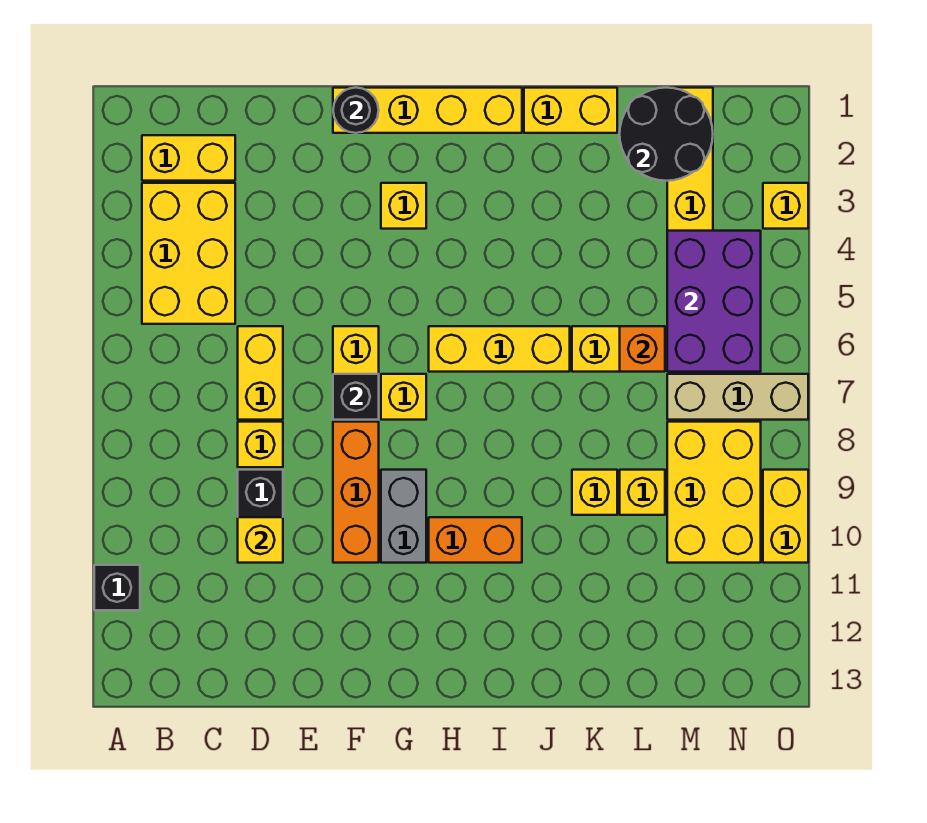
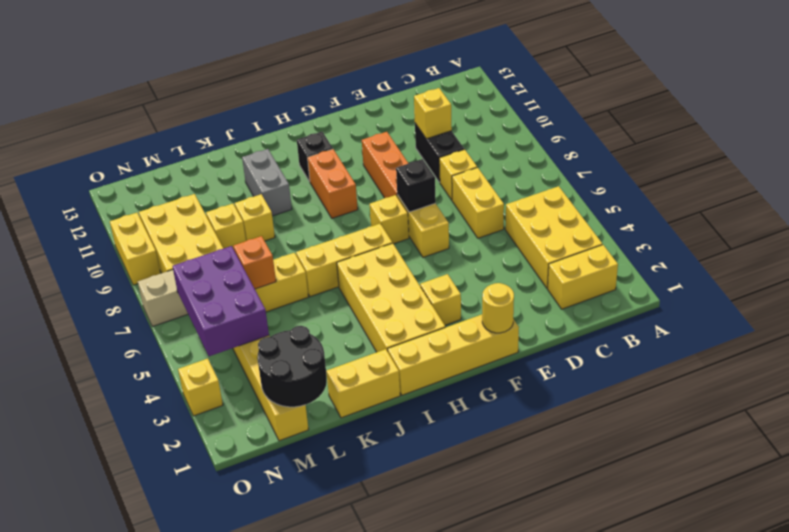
black 1x1 brick [94,565,140,610] -> black 1x1 brick moved to [297,132,333,181]
black 1x1 round brick [333,88,379,133] -> yellow 1x1 round brick [482,283,514,333]
grey 1x2 brick [381,470,426,563] -> grey 1x2 brick moved to [242,149,292,216]
none -> yellow 2x4 brick [337,243,445,352]
orange 1x2 brick [429,517,522,563] -> orange 1x2 brick turned to [308,149,358,218]

